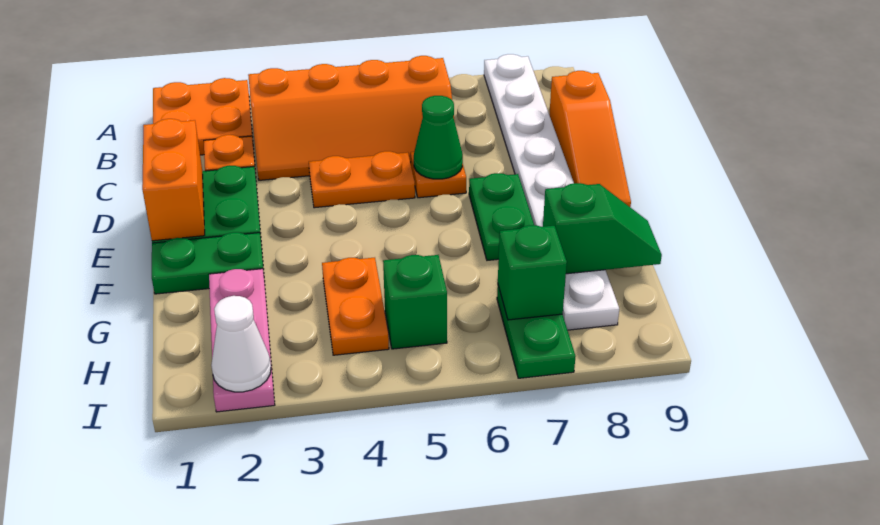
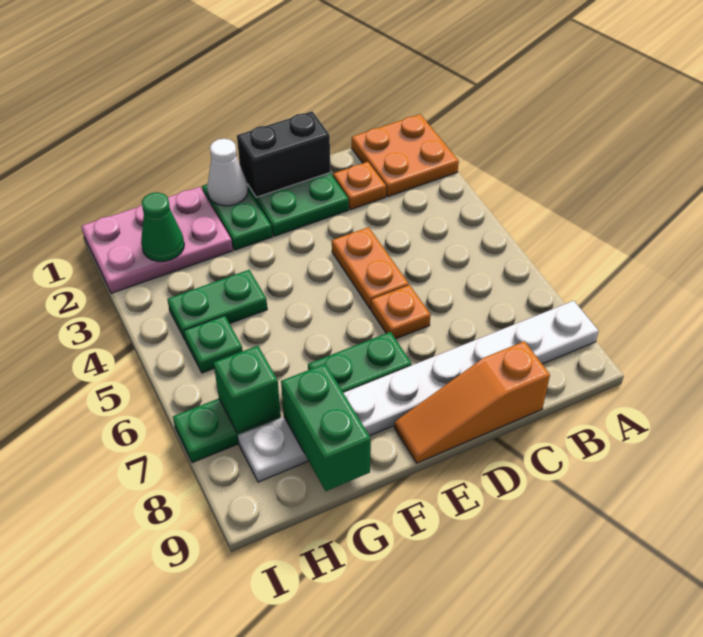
orange 2x4 slope [248,56,454,180] -> none
orange 1x2 brick [142,119,205,241] -> black 1x2 brick [237,111,330,197]
green 1x1 cone [414,96,463,179] -> green 1x1 cone moved to [141,192,184,261]
pink 1x3 plate [209,269,275,412] -> pink 2x3 plate [81,187,233,293]
orange 1x2 plate [322,258,389,355] -> green 1x2 plate [167,270,267,339]
green 1x2 slope [543,183,662,274] -> green 1x2 brick [281,364,371,491]
green 1x1 brick [383,255,447,349] -> green 1x1 plate [184,315,243,373]
white 1x1 cone [211,296,271,392] -> white 1x1 cone moved to [207,139,248,206]

